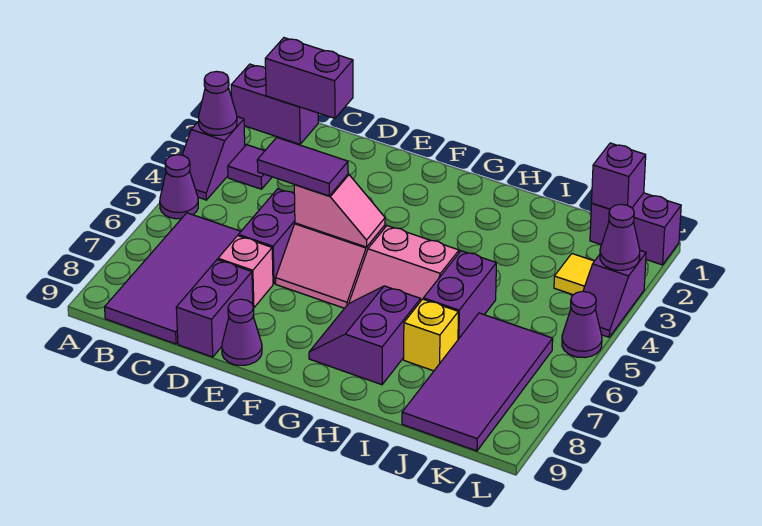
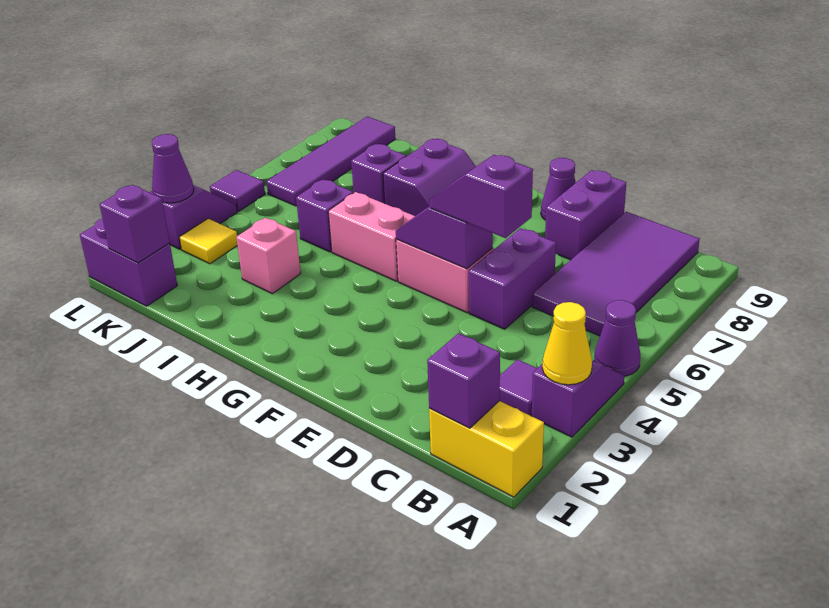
purple 1x2 brick [231,64,318,144] -> yellow 1x2 brick [429,401,544,497]
purple 1x1 cone [199,71,237,135] -> yellow 1x1 cone [542,302,592,385]
purple 1x2 brick [265,38,353,118] -> purple 1x1 brick [427,333,500,428]
purple 1x2 tile [257,138,348,196] -> purple 1x2 slope [430,155,533,238]
pink 1x1 brick [218,236,273,307] -> pink 1x1 brick moved to [236,218,301,294]
pink 1x2 slope [294,174,385,247] -> purple 1x2 slope [396,206,493,269]
purple 1x2 brick [423,251,496,339] -> purple 1x1 brick [296,179,353,252]
yellow 1x1 brick [404,299,458,371] -> purple 1x1 brick [351,144,406,204]
purple 2x4 tile [402,313,553,451] -> purple 1x4 tile [266,116,395,206]
purple 1x1 cone [562,291,602,358] -> purple 1x1 tile [210,170,265,211]

